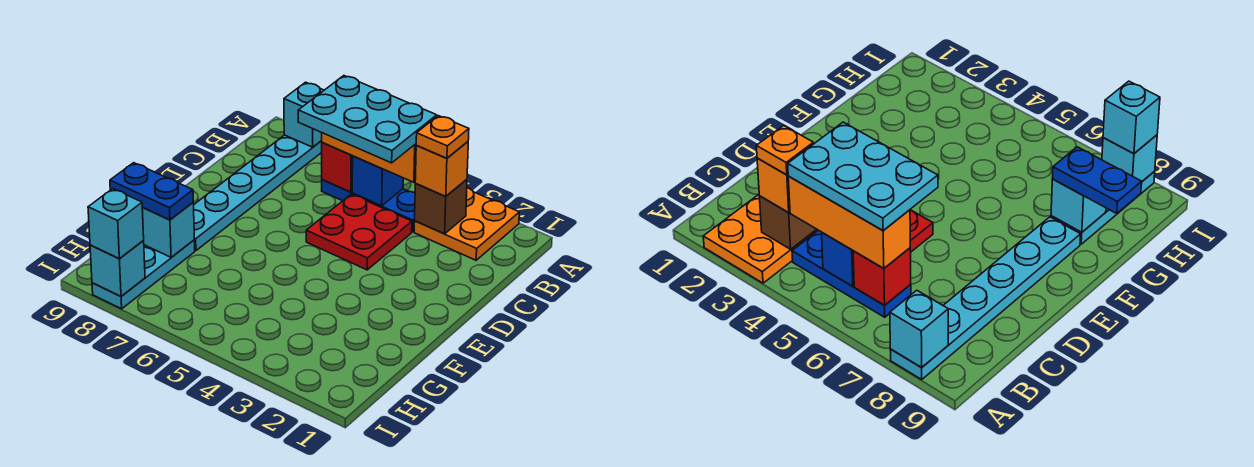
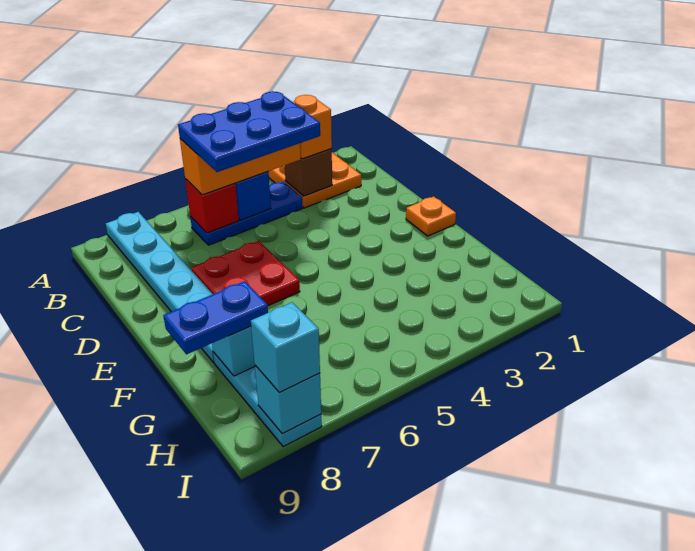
cyan 1x1 brick [284,82,324,147] -> none
orange 1x1 plate [416,116,469,158] -> orange 1x1 plate moved to [406,196,456,236]
cyan 2x3 plate [298,76,437,163] -> blue 2x3 plate [178,91,320,172]
red 2x2 plate [306,194,412,270] -> red 2x2 plate moved to [191,241,300,306]

